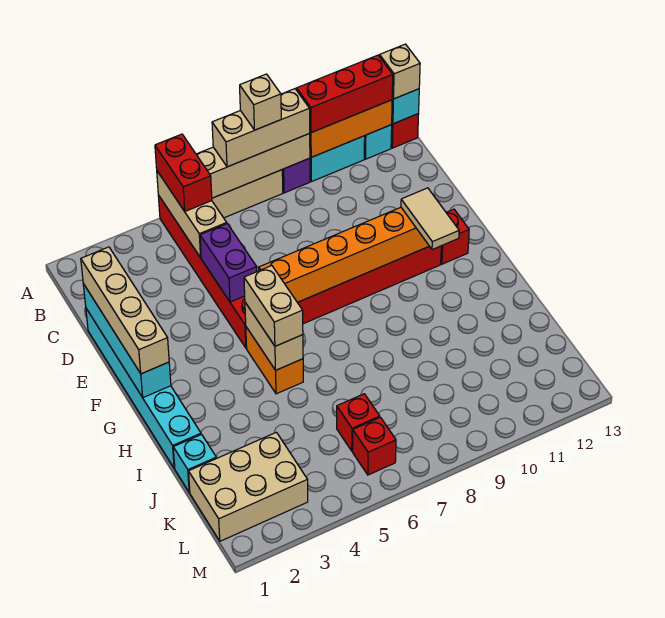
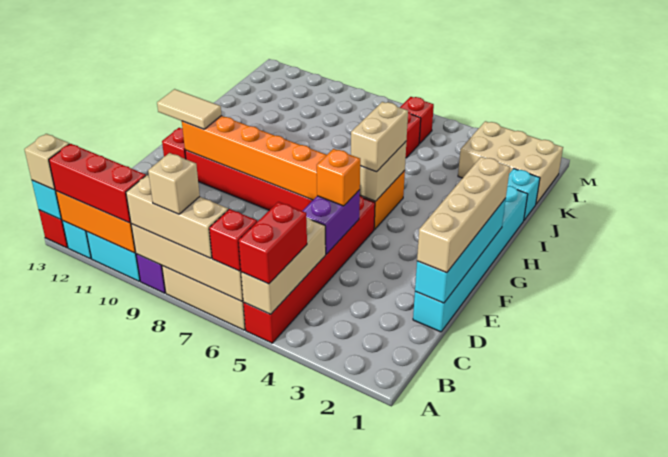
none -> red 1x1 brick [209,209,257,271]
none -> orange 1x1 brick [317,149,360,206]
tan 1x2 tile [401,188,459,250] -> tan 1x2 tile turned to [157,89,221,129]

